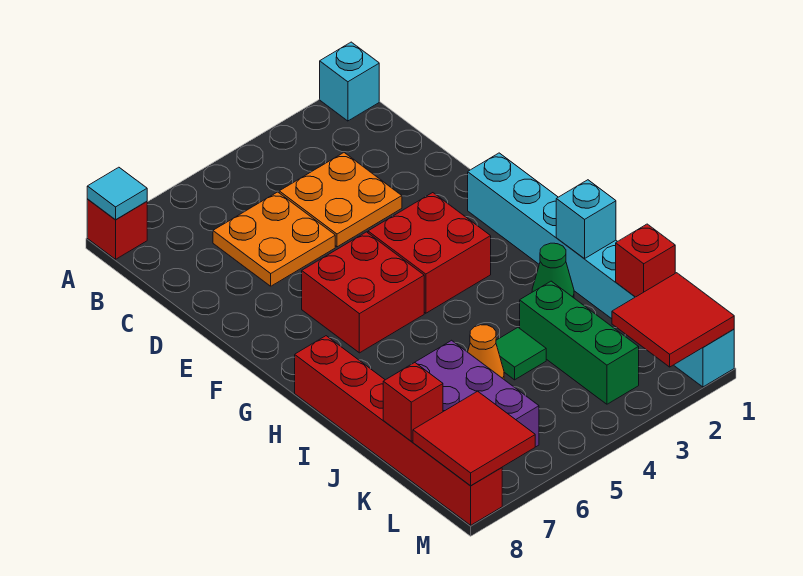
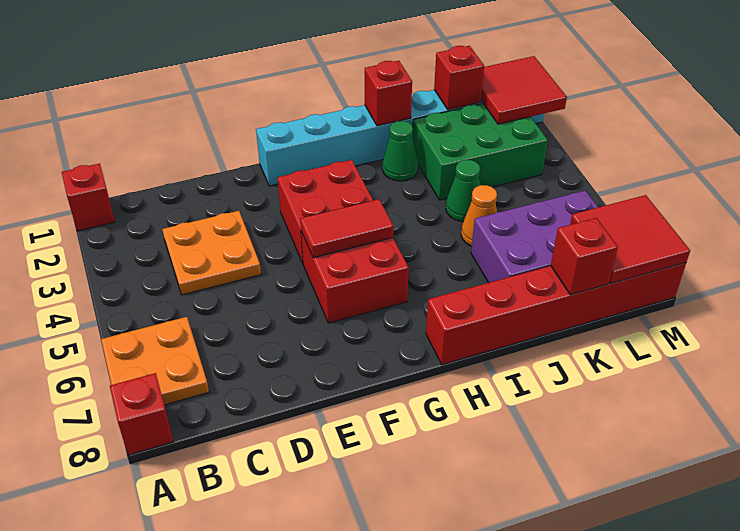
cyan 1x1 brick [320,42,379,121] -> red 1x1 brick [62,164,115,231]
cyan 1x1 tile [87,167,147,220] -> none
orange 2x2 plate [213,192,335,286] -> orange 2x2 plate moved to [101,317,209,405]
none -> red 1x2 tile [300,199,393,258]
cyan 1x1 brick [556,180,616,259] -> red 1x1 brick [365,61,412,126]
green 1x3 brick [520,281,639,404] -> green 2x3 brick [413,104,548,200]
green 1x1 tile [496,328,546,380] -> green 1x1 cone [446,160,480,222]

